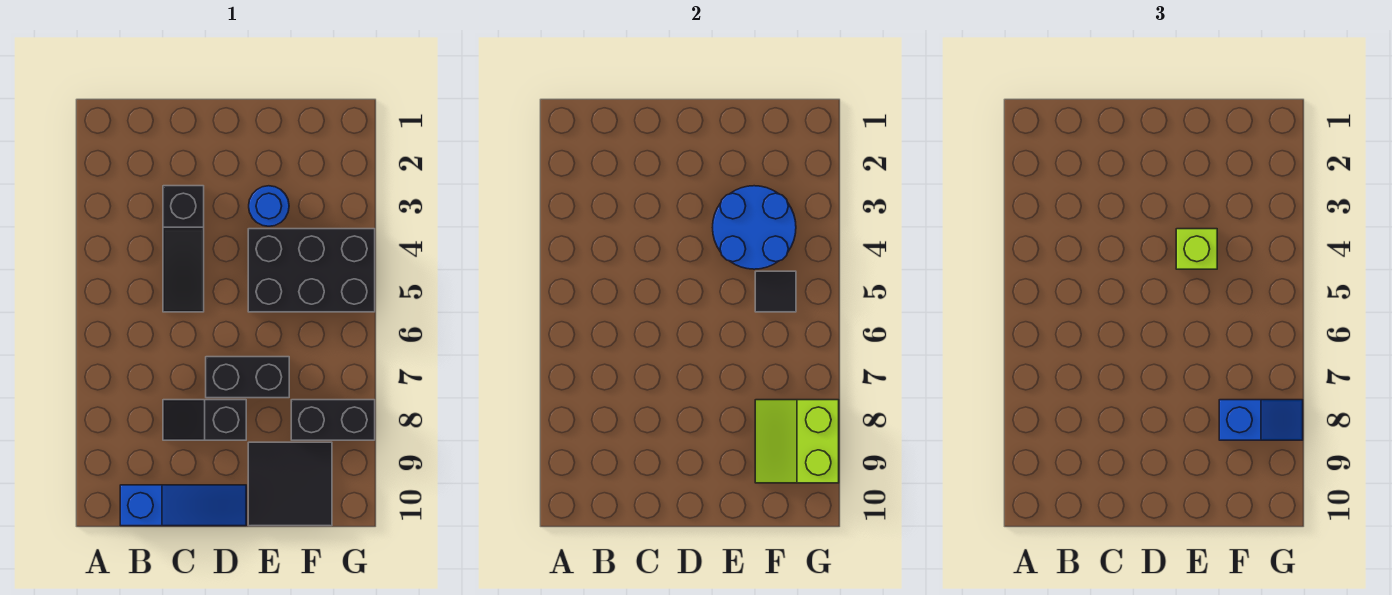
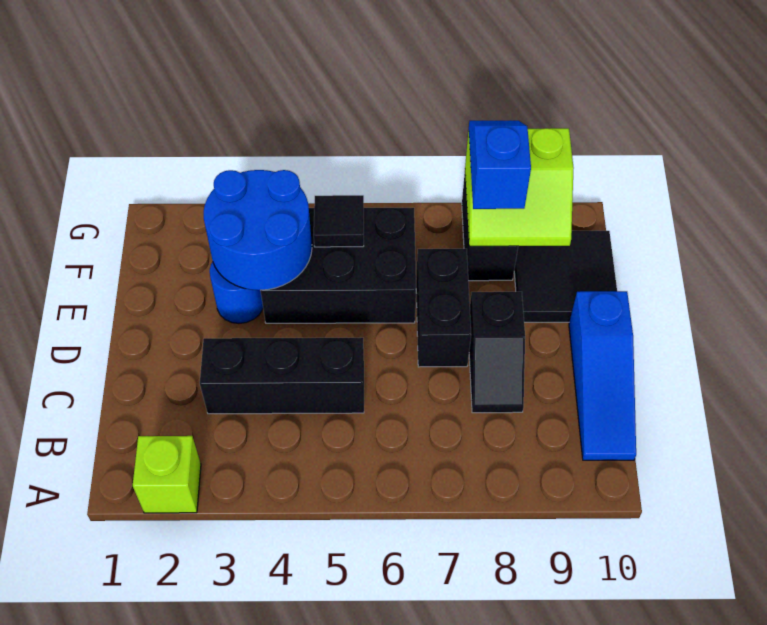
blue 1x3 slope [120,485,246,526] -> blue 1x3 slope turned to [569,291,636,460]
black 1x3 slope [163,186,204,312] -> black 1x3 brick [200,338,364,414]
black 2x3 brick [248,229,375,312] -> black 2x3 brick turned to [260,208,416,323]
lime 1x1 brick [1176,229,1217,269] -> lime 1x1 brick moved to [133,436,201,513]

